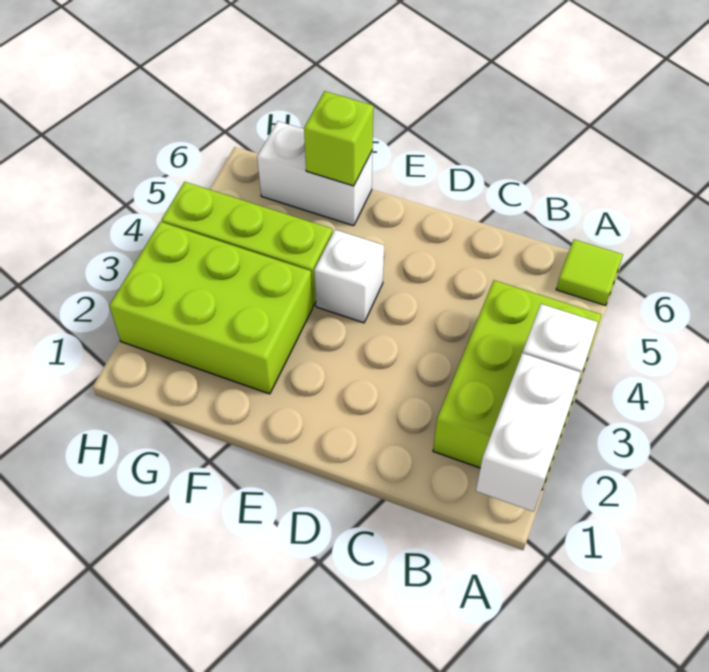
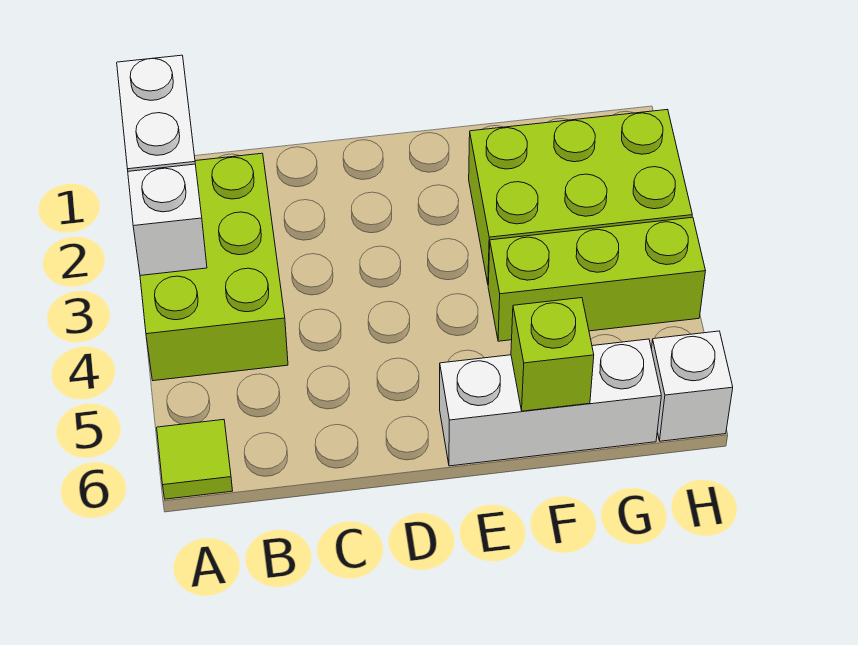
white 1x1 brick [314,230,384,323] -> white 1x1 brick moved to [651,331,733,441]
white 1x2 brick [257,121,373,226] -> white 1x3 brick [440,339,661,466]

